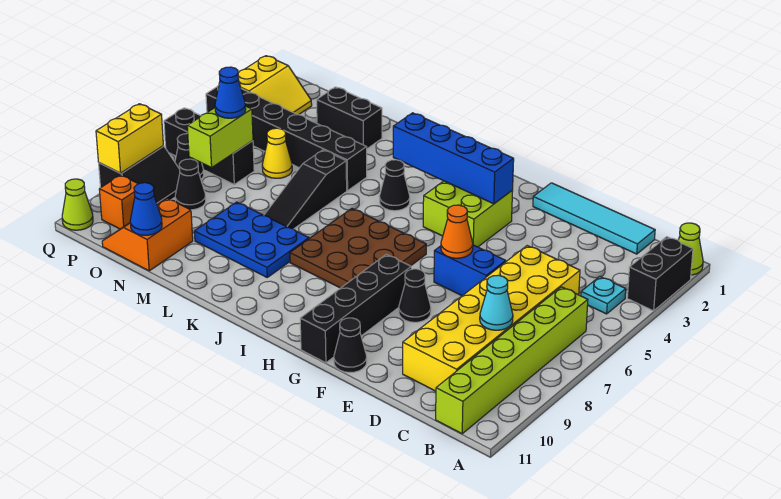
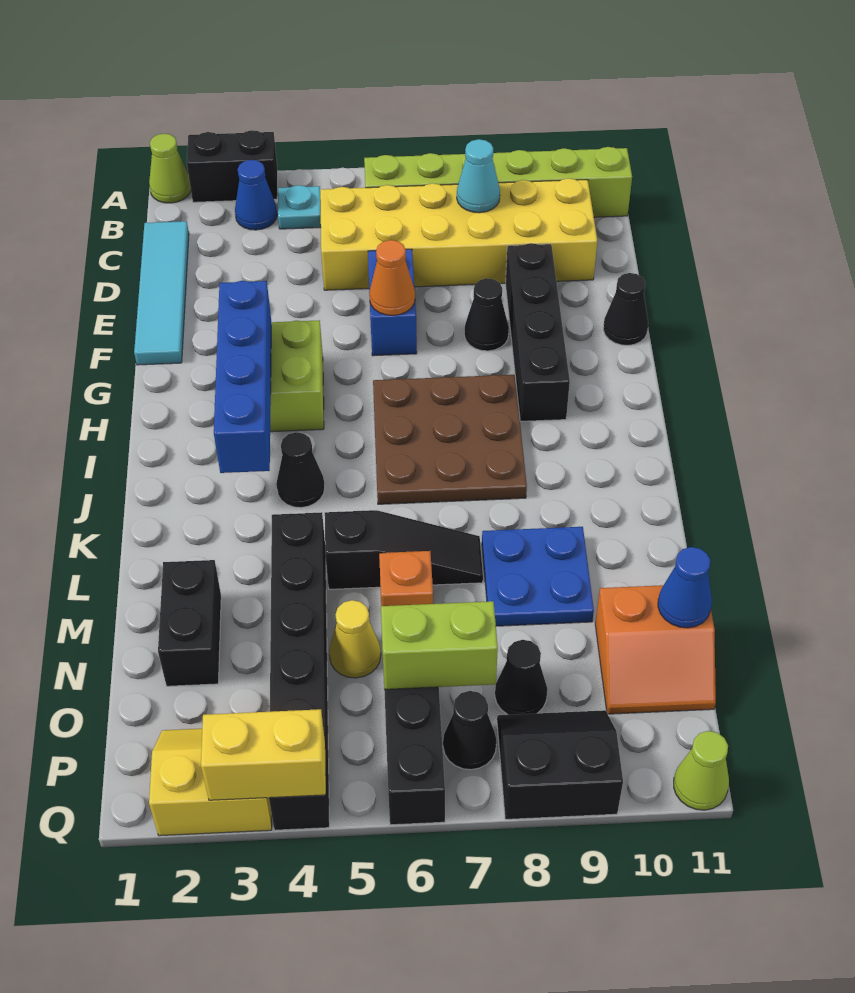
black 1x4 brick [300,254,411,363] -> black 1x4 brick turned to [506,243,570,421]
blue 2x3 plate [194,202,309,277] -> blue 2x2 plate [482,527,594,626]
blue 1x1 cone [215,67,246,118] -> blue 1x1 cone moved to [235,160,277,230]
orange 1x1 brick [99,175,138,229] -> orange 1x1 brick moved to [379,551,433,606]
yellow 1x2 brick [96,104,163,173] -> yellow 1x2 brick moved to [201,709,326,800]

